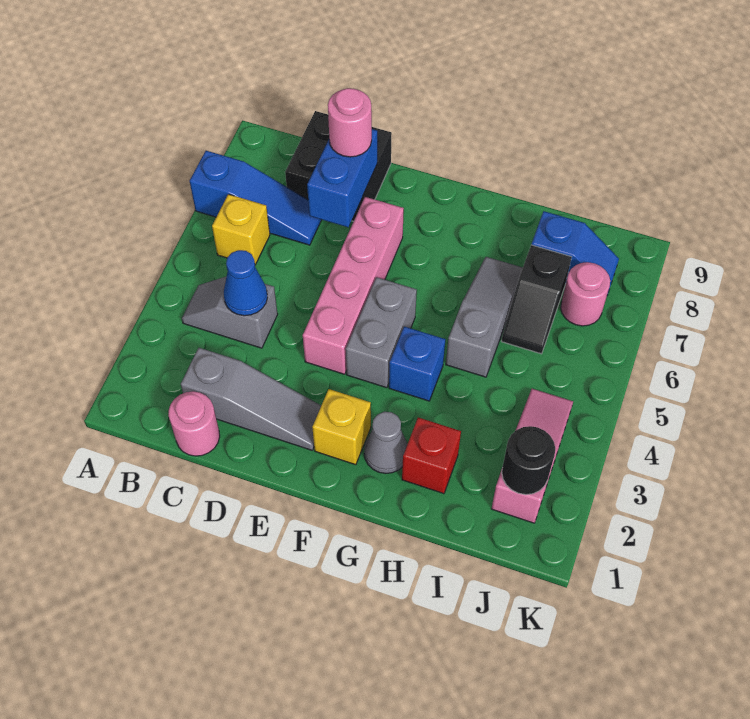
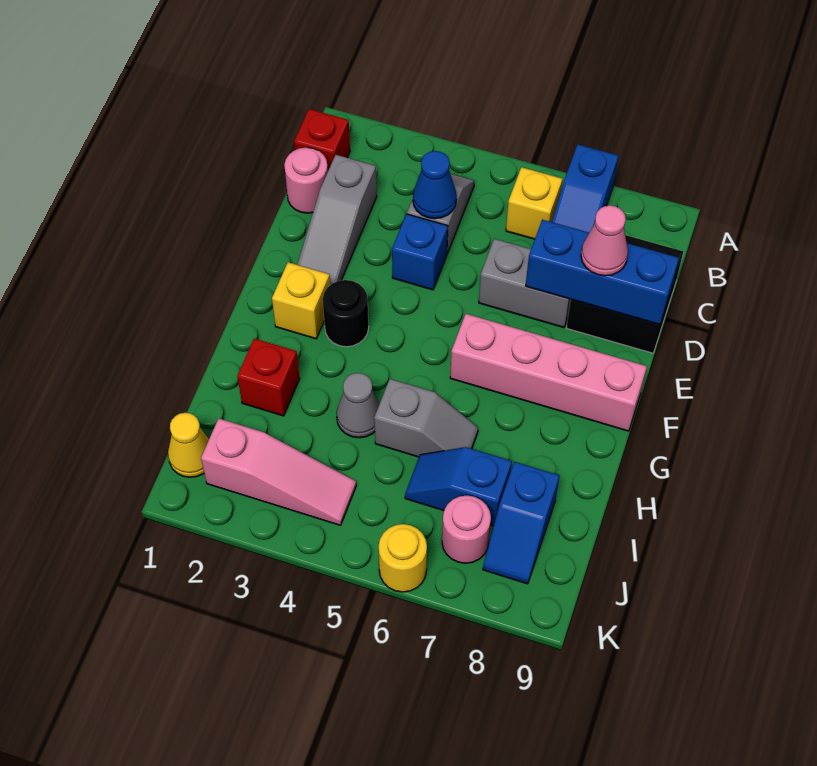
none -> red 1x1 brick [294,109,350,170]
blue 1x2 brick [307,129,377,227] -> blue 1x3 brick [526,220,679,325]
pink 1x1 round brick [328,88,372,157] -> pink 1x1 cone [581,205,628,276]
pink 1x4 brick [303,197,404,374] -> pink 1x4 brick moved to [450,314,647,431]
grey 1x2 brick [346,277,417,388] -> grey 1x2 brick moved to [479,239,571,328]
grey 1x1 cone [364,412,407,474] -> grey 1x1 cone moved to [337,373,379,438]
blue 1x1 brick [389,327,445,401] -> blue 1x1 brick moved to [392,214,448,290]
grey 1x3 slope [446,257,523,377] -> grey 1x2 slope [374,379,478,457]
black 1x2 slope [502,245,572,354] -> blue 1x2 slope [405,447,512,526]
none -> yellow 1x1 cone [168,413,209,477]
black 1x1 round brick [502,426,555,495] -> black 1x1 round brick moved to [323,280,369,347]
none -> yellow 1x1 round brick [379,524,427,592]

